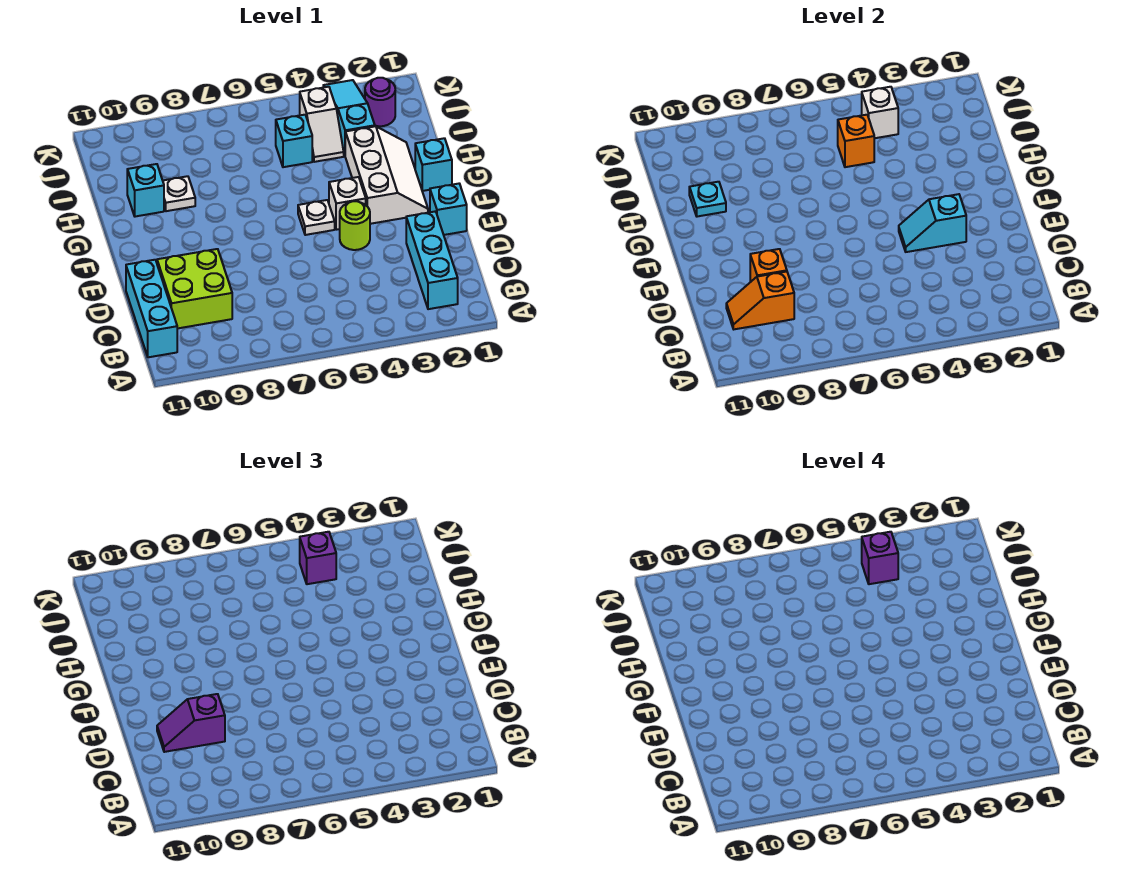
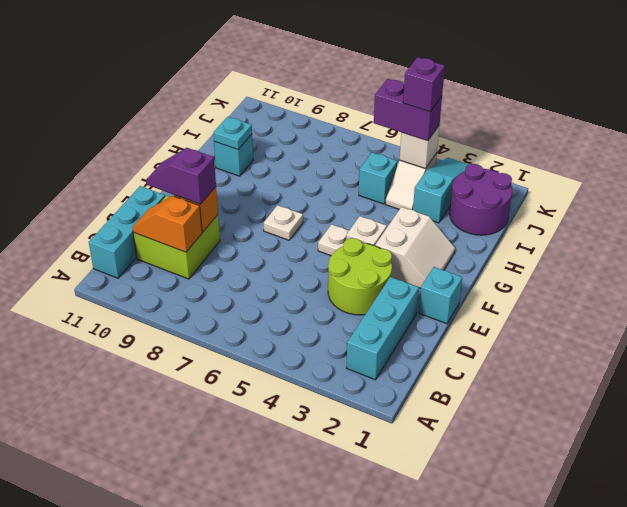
cyan 1x2 slope [899,194,966,252] -> none
lime 1x1 round brick [340,201,370,250] -> lime 2x2 round brick [328,238,392,315]
white 2x3 slope [345,126,428,224] -> white 2x2 slope [375,207,455,288]
cyan 1x1 brick [415,138,452,191] -> none
white 1x1 plate [163,176,195,211] -> white 1x1 plate moved to [264,205,303,240]
orange 1x1 brick [838,115,874,167] -> none
purple 1x1 round brick [365,78,395,126] -> purple 2x2 round brick [450,164,512,235]
purple 1x1 brick [300,532,336,584] -> purple 1x2 brick [374,79,442,141]

